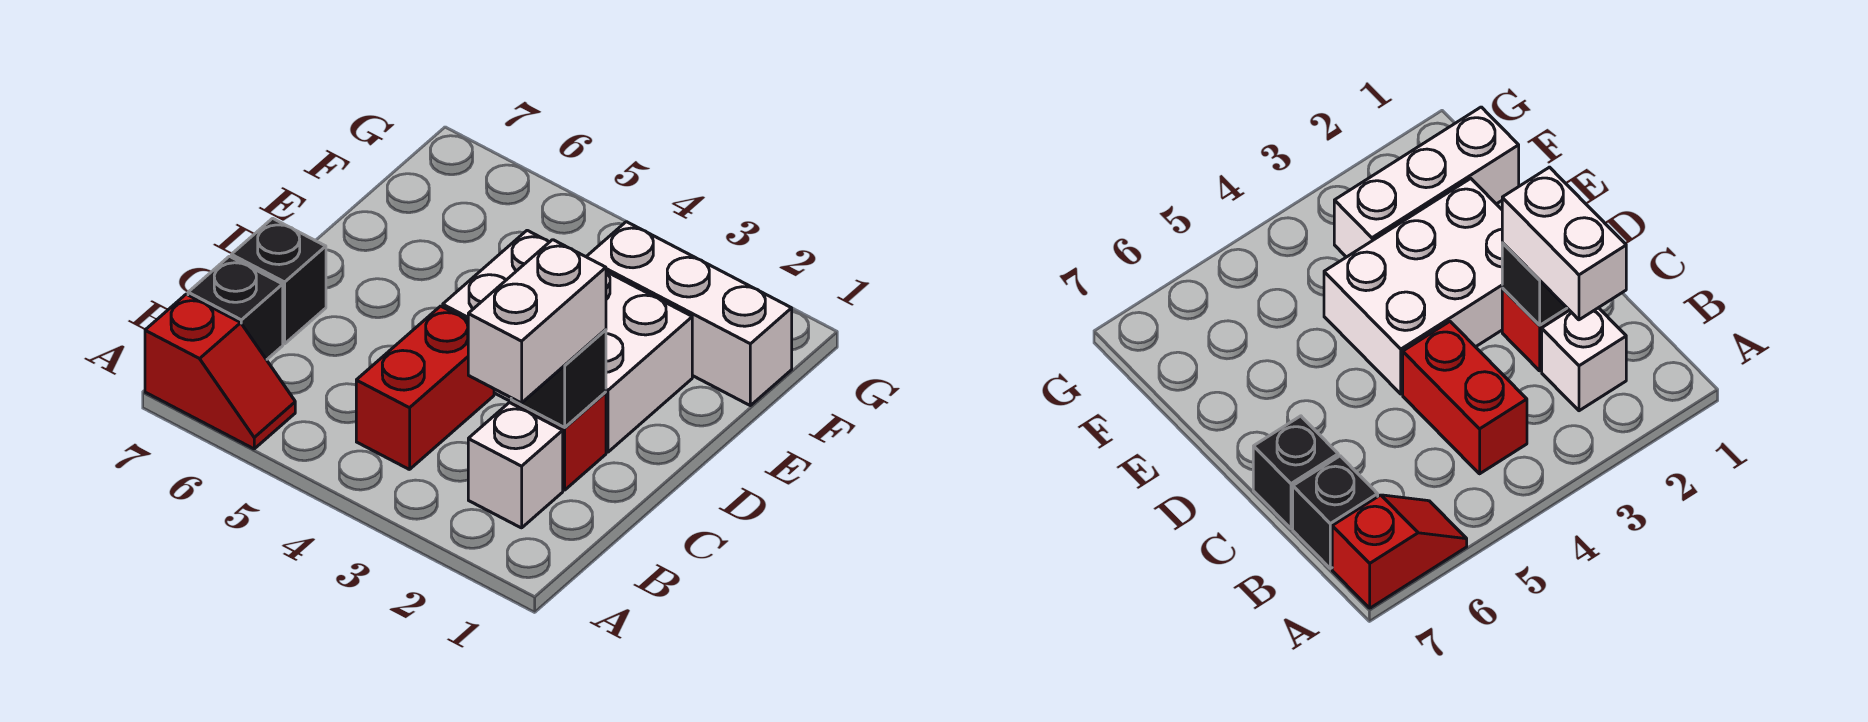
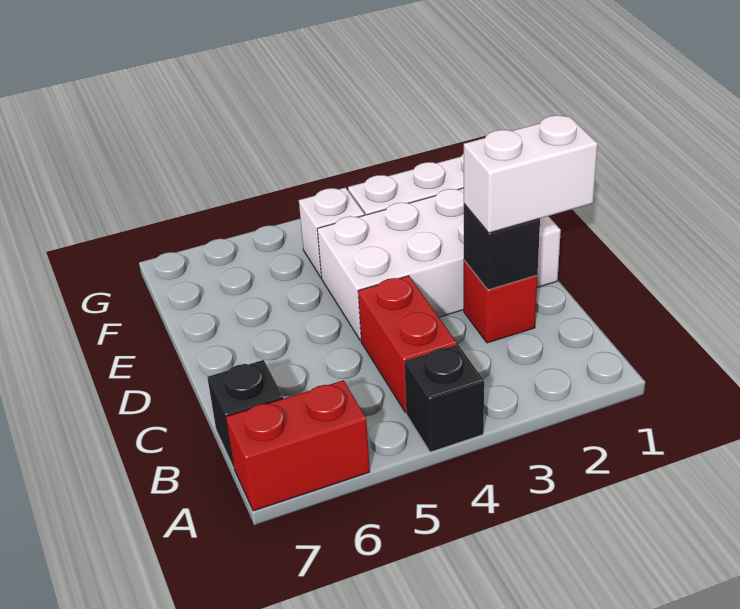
red 1x2 slope [145,294,295,449] -> red 1x2 brick [226,380,370,511]
white 1x1 brick [468,403,563,528] -> white 1x1 brick moved to [299,188,365,277]
white 1x2 brick [468,240,606,403] -> white 1x2 brick turned to [464,115,598,233]
black 1x1 brick [231,218,326,344] -> black 1x1 brick moved to [405,345,484,452]
white 2x3 brick [443,230,692,452] -> white 2x4 brick [317,188,561,341]

